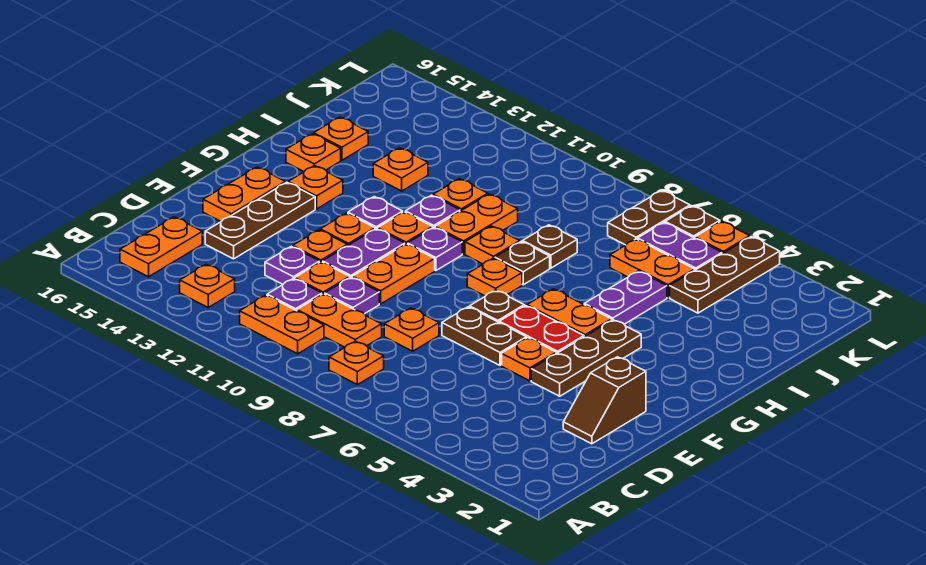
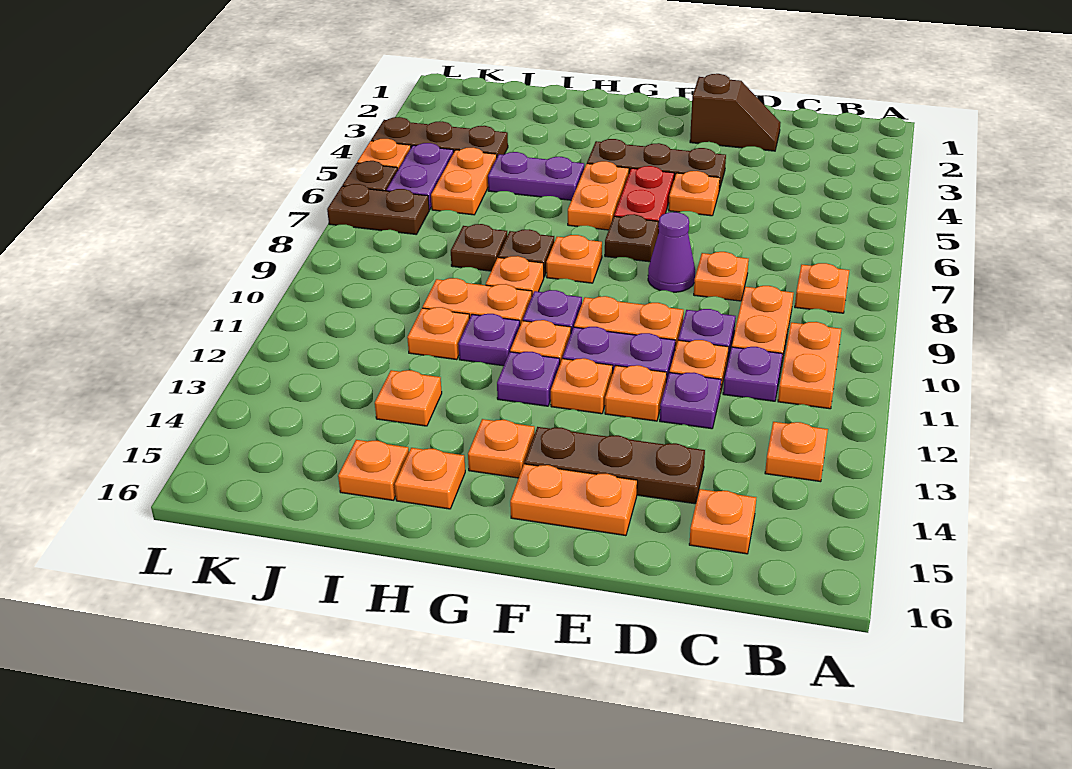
orange 1x2 plate [120,217,202,277] -> orange 1x1 plate [689,489,756,554]
brown 1x2 plate [442,307,526,365] -> none
none -> purple 1x1 cone [648,212,695,292]

